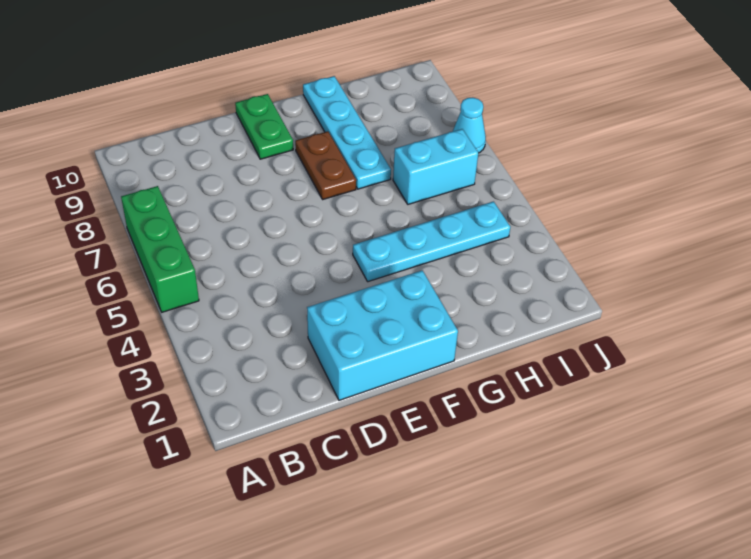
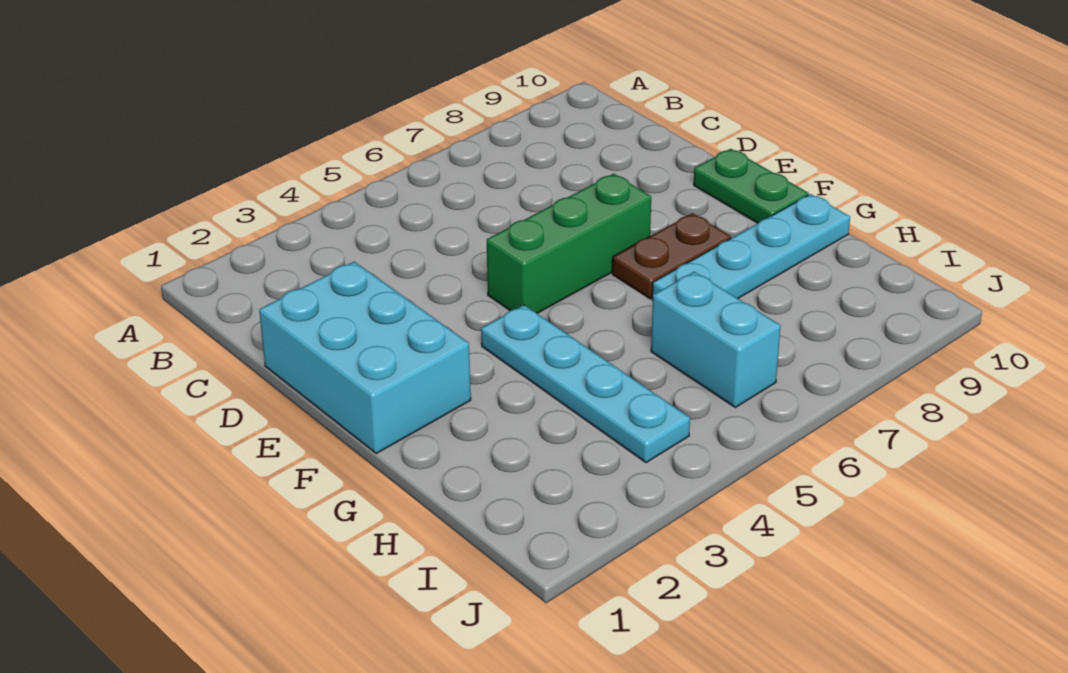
green 1x3 brick [121,186,199,312] -> green 1x3 brick moved to [487,174,651,313]
green 1x2 plate [235,94,293,159] -> green 1x2 plate turned to [694,149,809,223]
cyan 1x1 cone [453,98,486,153] -> none

